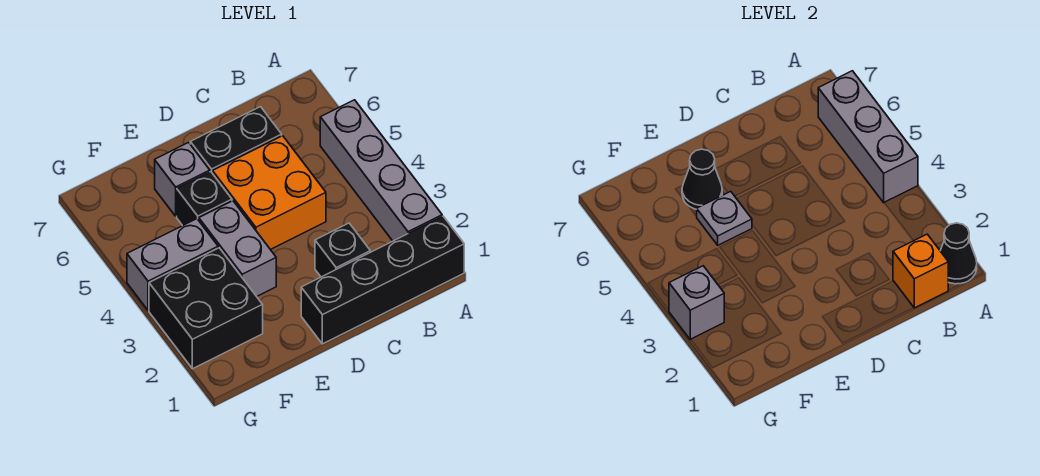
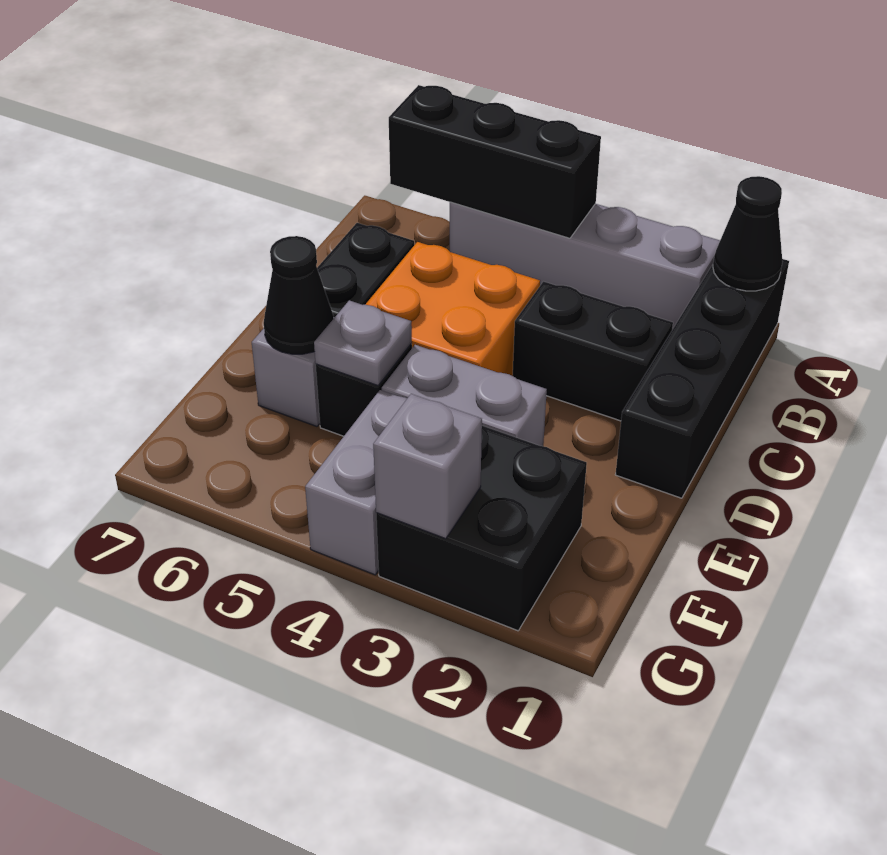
grey 1x3 brick [818,71,918,203] -> black 1x3 brick [389,85,601,238]
orange 1x1 brick [893,234,948,308] -> none
black 1x1 brick [315,223,370,277] -> black 1x2 brick [513,282,673,421]

